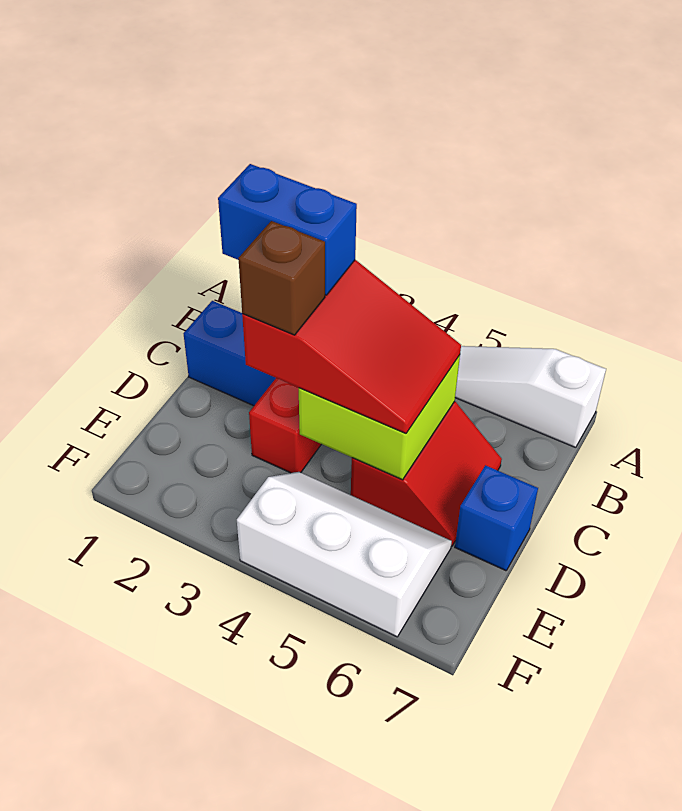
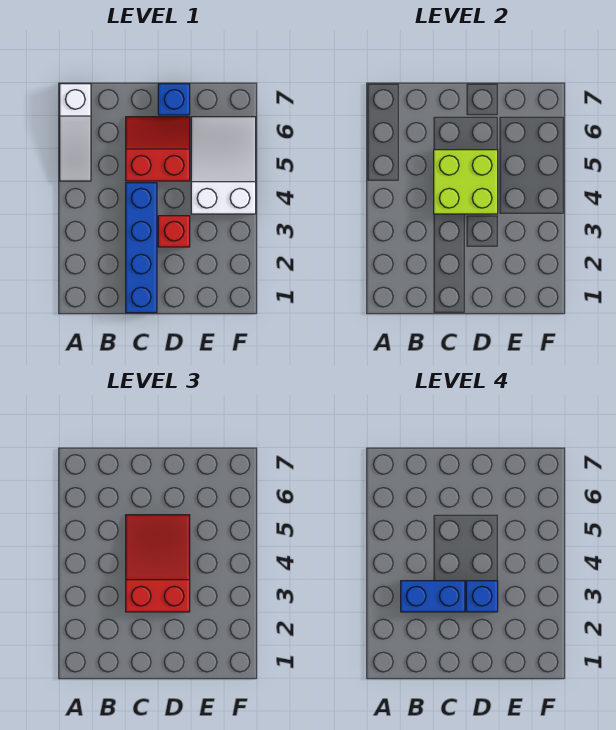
blue 1x2 brick [218,164,357,295] -> blue 1x2 brick turned to [401,581,465,612]
brown 1x1 brick [238,221,325,335] -> blue 1x1 brick [466,581,498,612]
white 2x3 slope [237,472,452,637] -> white 2x3 slope turned to [191,117,256,214]

